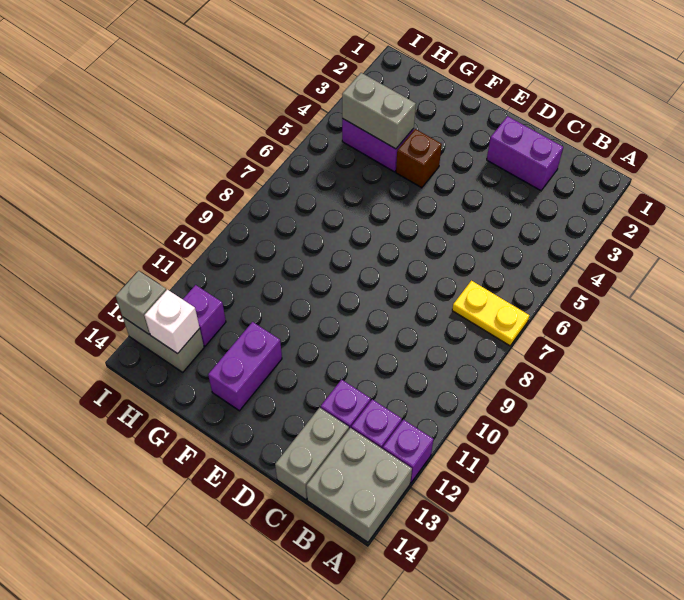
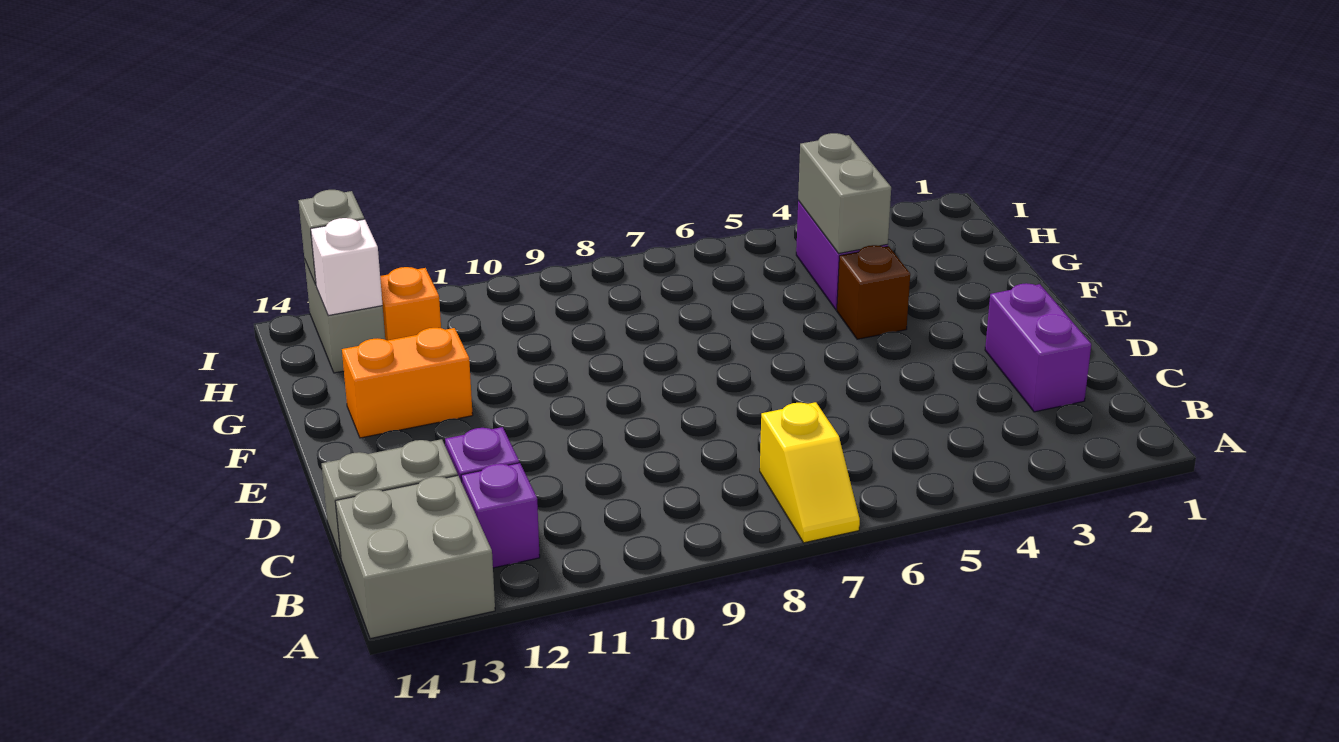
yellow 1x2 plate [452,281,530,346] -> yellow 1x2 slope [760,402,860,543]
purple 1x1 brick [383,419,433,483] -> none
purple 1x2 brick [208,322,282,411] -> orange 1x2 brick [342,328,473,438]
purple 1x1 brick [183,285,226,346] -> orange 1x1 brick [380,267,441,341]

